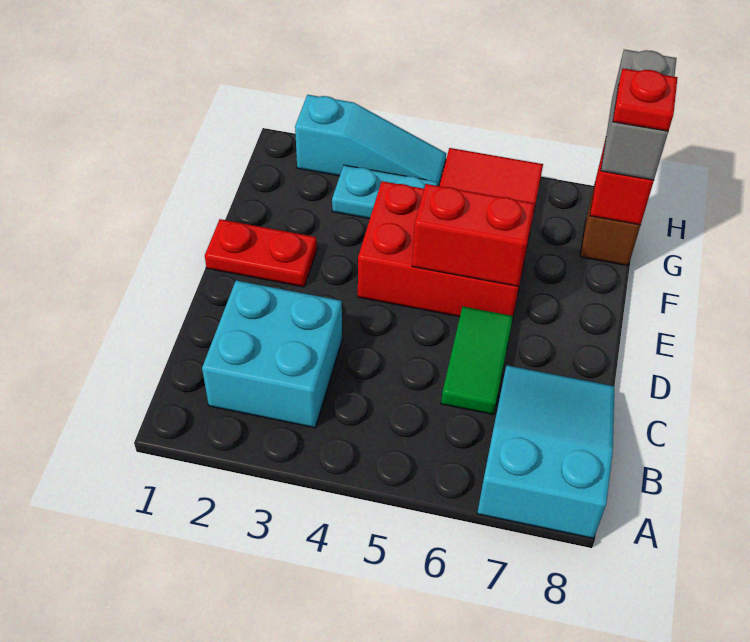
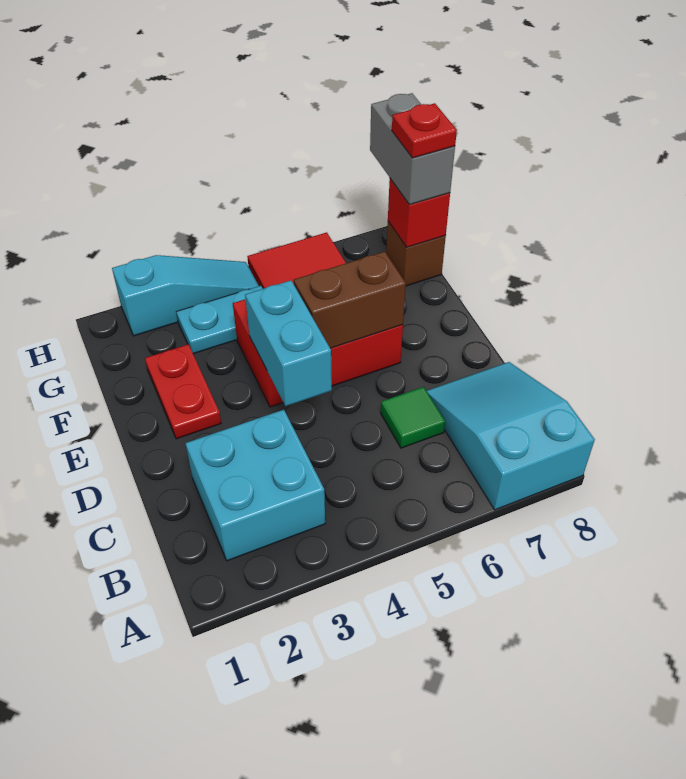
green 1x2 tile [441,307,513,415] -> green 1x1 tile [381,387,445,448]
none -> cyan 1x2 brick [245,280,332,406]
red 1x2 plate [205,219,317,287] -> red 1x2 plate turned to [145,344,221,439]
red 1x2 brick [412,184,535,287] -> brown 1x2 brick [294,252,406,349]

